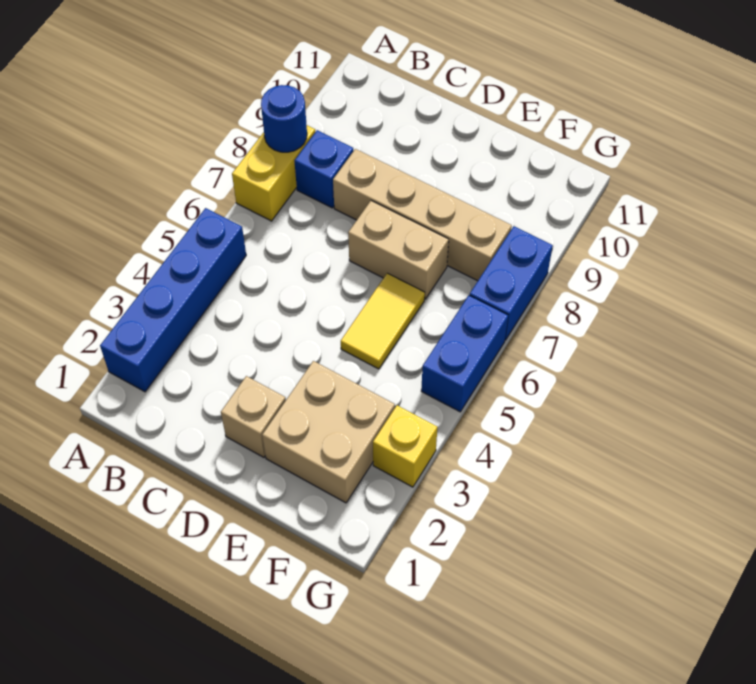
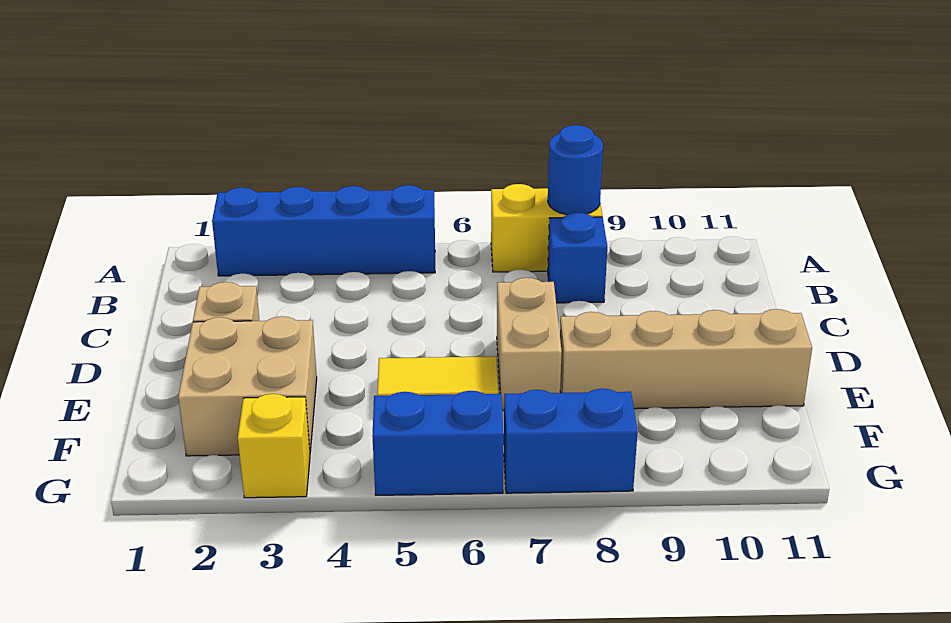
tan 1x4 brick [333,149,512,281] -> tan 1x4 brick turned to [560,309,812,409]

